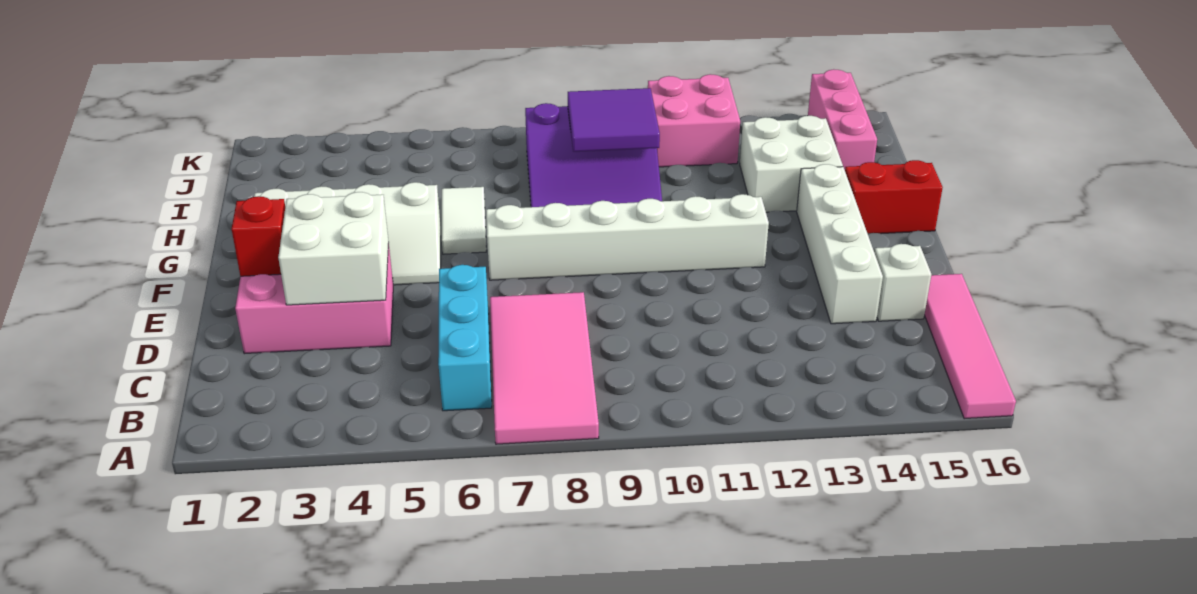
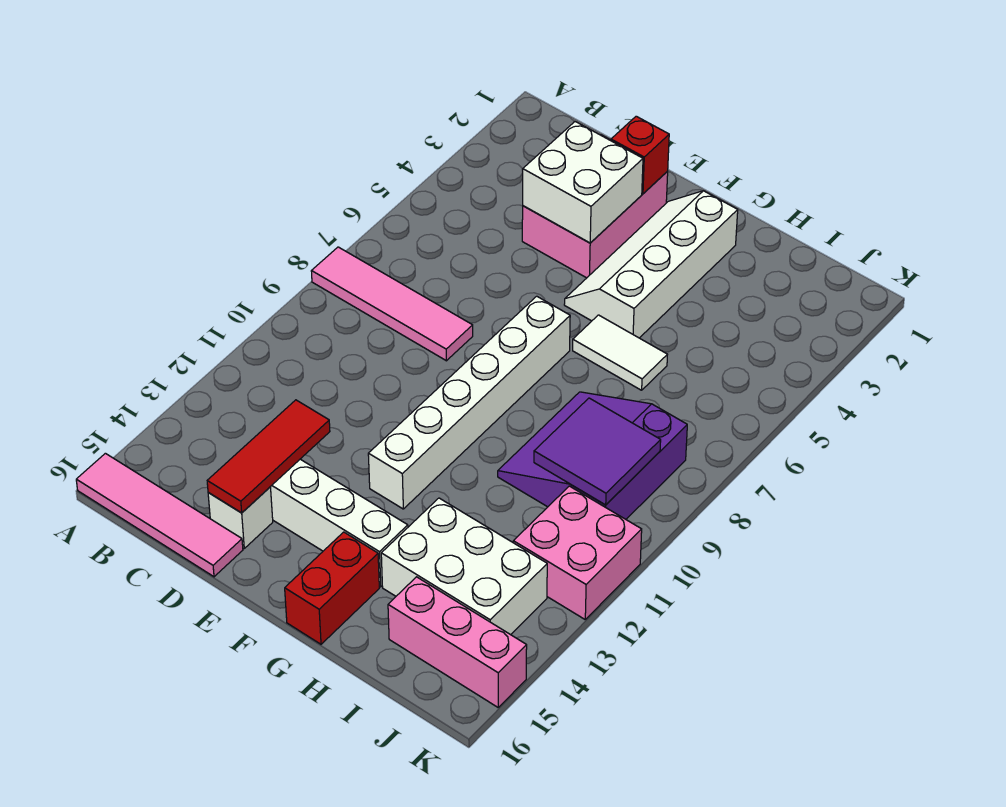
pink 2x4 tile [490,292,599,444] -> pink 1x4 tile [311,247,473,361]
cyan 1x3 brick [438,265,492,411] -> none
none -> red 1x3 tile [207,400,330,513]
white 2x2 brick [740,115,843,212] -> white 2x3 brick [381,498,547,635]

